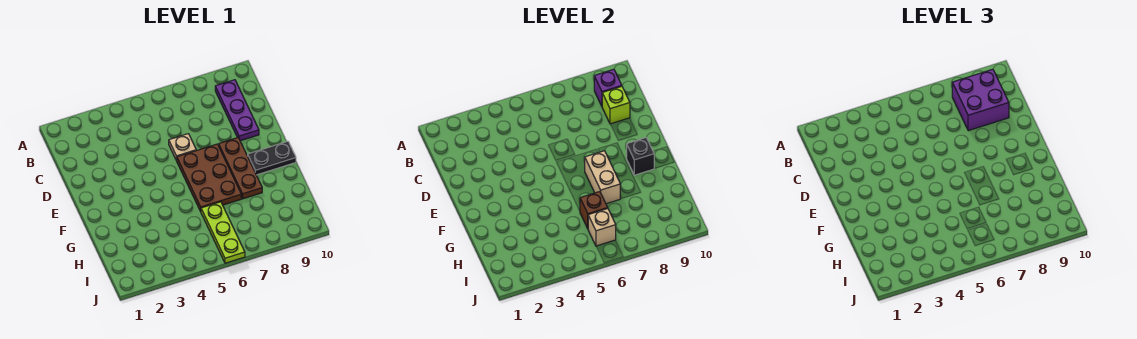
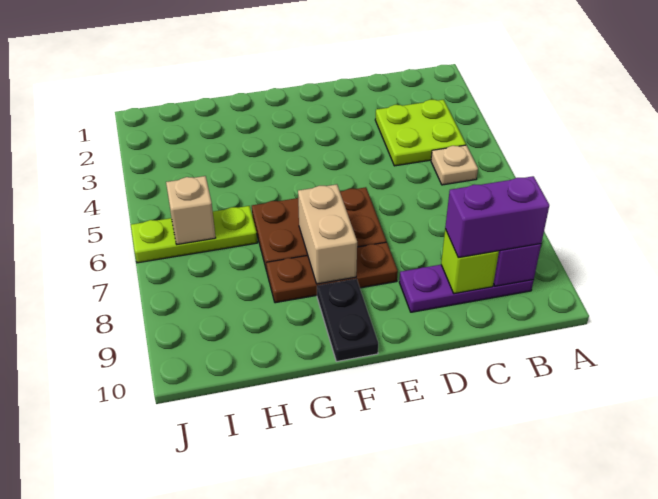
none -> lime 2x2 plate [375,100,466,166]
purple 2x2 brick [952,69,1009,131] -> purple 1x2 brick [445,176,549,258]
tan 1x1 plate [169,134,196,161] -> tan 1x1 plate moved to [431,145,478,185]
tan 1x2 brick [585,151,620,204] -> tan 1x2 brick turned to [298,184,357,284]
black 1x1 brick [627,137,654,175] -> none
brown 1x1 brick [580,192,608,228] -> none

